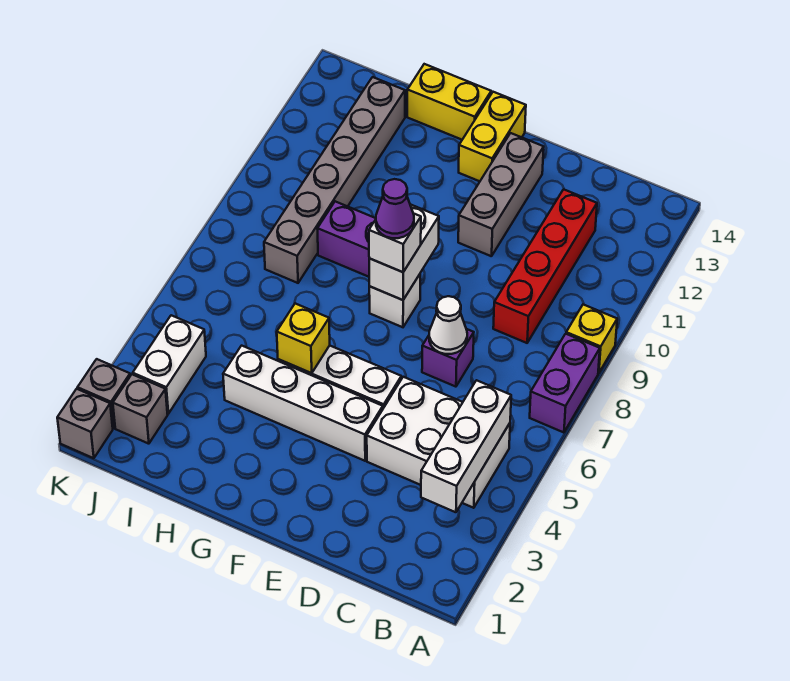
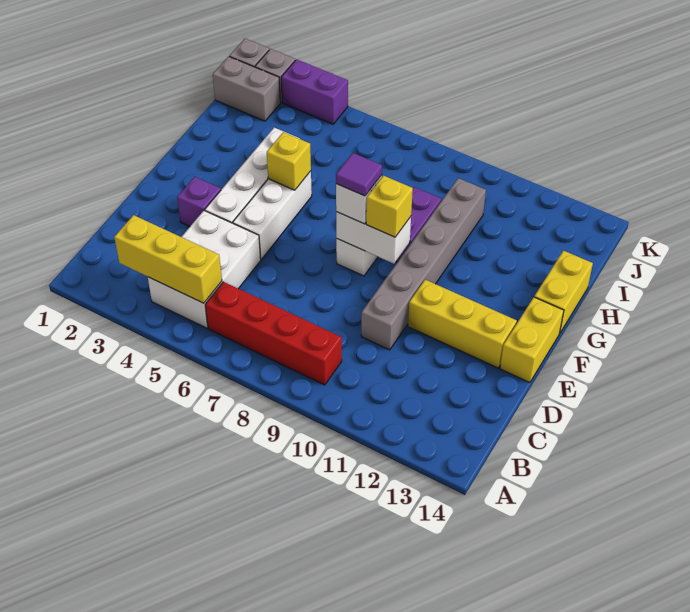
purple 1x2 brick [530,334,600,432] -> purple 1x2 brick moved to [281,59,348,124]
yellow 1x1 brick [566,304,617,373] -> yellow 1x1 brick moved to [366,176,413,237]
white 1x3 brick [421,380,511,512] -> yellow 1x3 brick [114,215,222,303]
red 1x4 brick [493,189,597,343] -> red 1x4 brick moved to [205,282,342,385]
purple 1x1 brick [422,329,474,387] -> purple 1x1 brick moved to [177,177,221,227]
white 1x1 cone [429,296,467,354] -> none
grey 1x3 brick [458,133,544,256] -> yellow 1x3 brick [408,280,517,368]
purple 1x1 cone [376,179,414,238] -> purple 1x1 tile [336,153,382,196]
yellow 1x2 brick [459,92,526,181] -> yellow 1x2 brick turned to [500,297,564,383]
grey 1x6 brick [264,77,405,283] -> grey 1x6 brick turned to [361,178,486,350]
grey 1x1 brick [113,374,168,444] -> grey 1x2 brick [213,56,280,121]
white 1x2 brick [133,315,206,414] -> none

